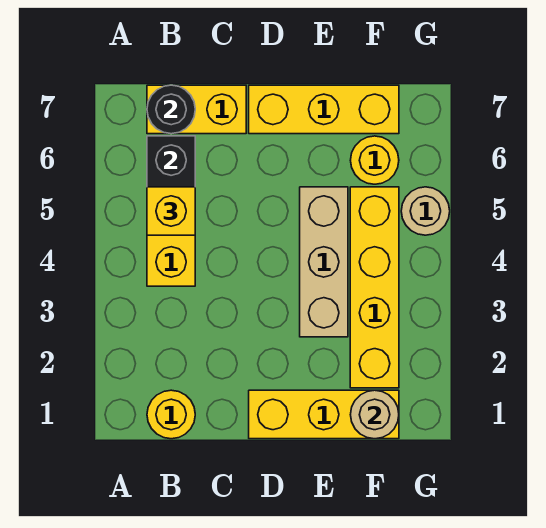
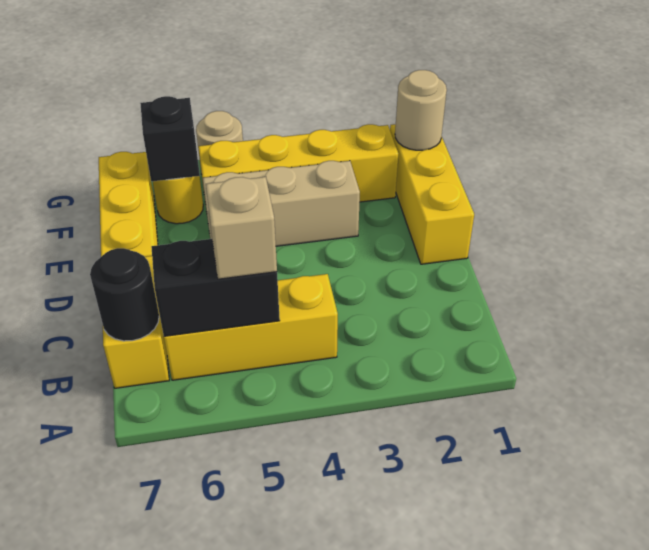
yellow 1x1 round brick [147,390,195,439] -> none
yellow 1x1 brick [147,187,195,235] -> tan 1x1 brick [206,177,277,279]
none -> black 1x1 brick [140,96,200,181]

